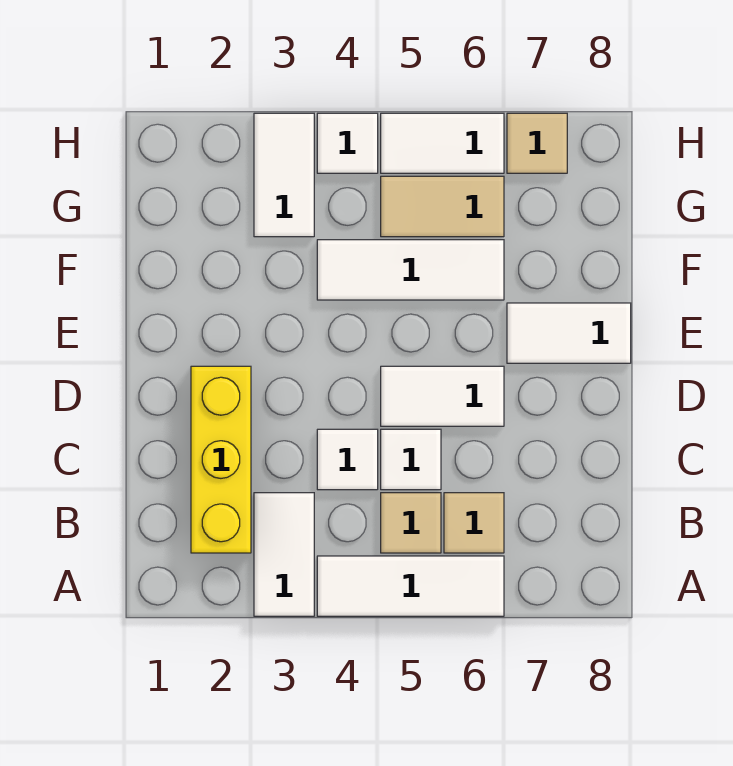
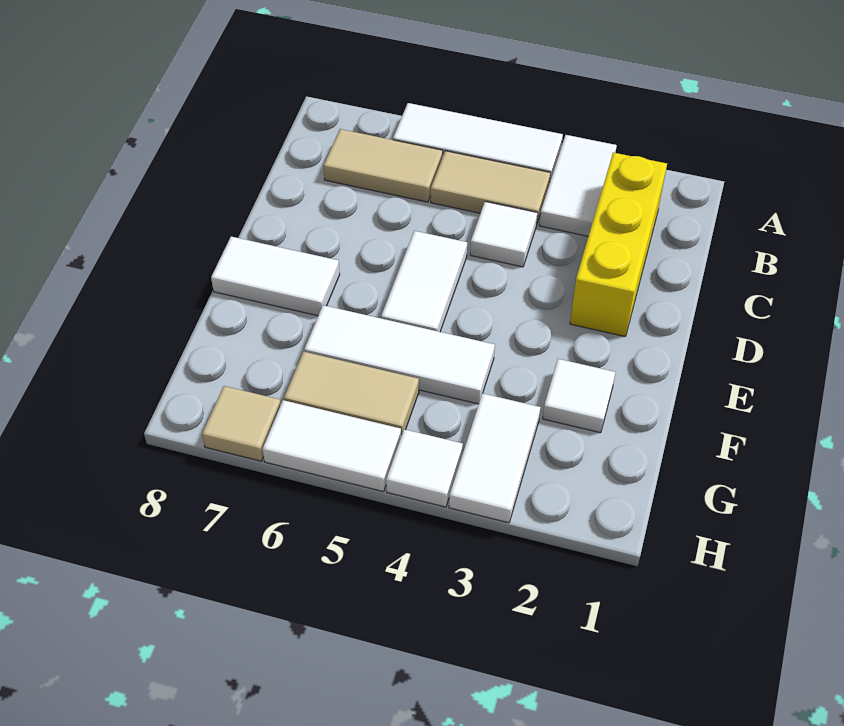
tan 1x1 tile [381,493,441,553] -> tan 1x2 tile [431,151,550,225]
tan 1x1 tile [444,493,504,553] -> tan 1x2 tile [323,129,443,202]
white 1x1 tile [381,429,441,490] -> white 1x1 tile moved to [543,359,615,433]
white 1x2 tile [381,366,504,426] -> white 1x2 tile turned to [381,231,467,332]

